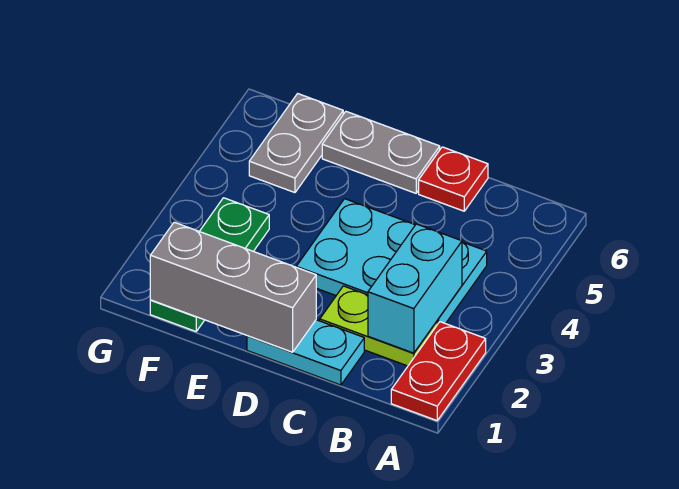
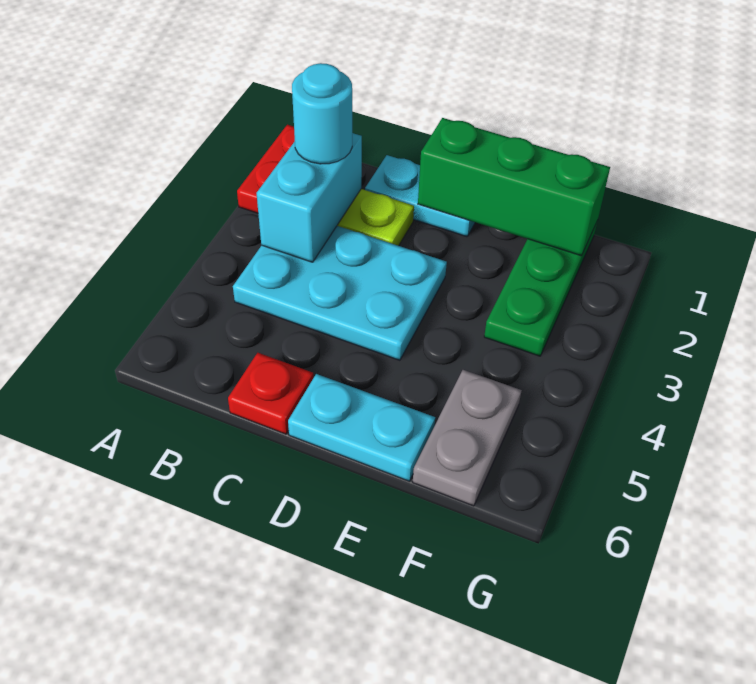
none -> cyan 1x1 round brick [292,63,352,164]
grey 1x3 brick [150,222,316,352] -> green 1x3 brick [418,118,610,256]
grey 1x2 plate [322,112,440,193] -> cyan 1x2 plate [288,374,435,481]

